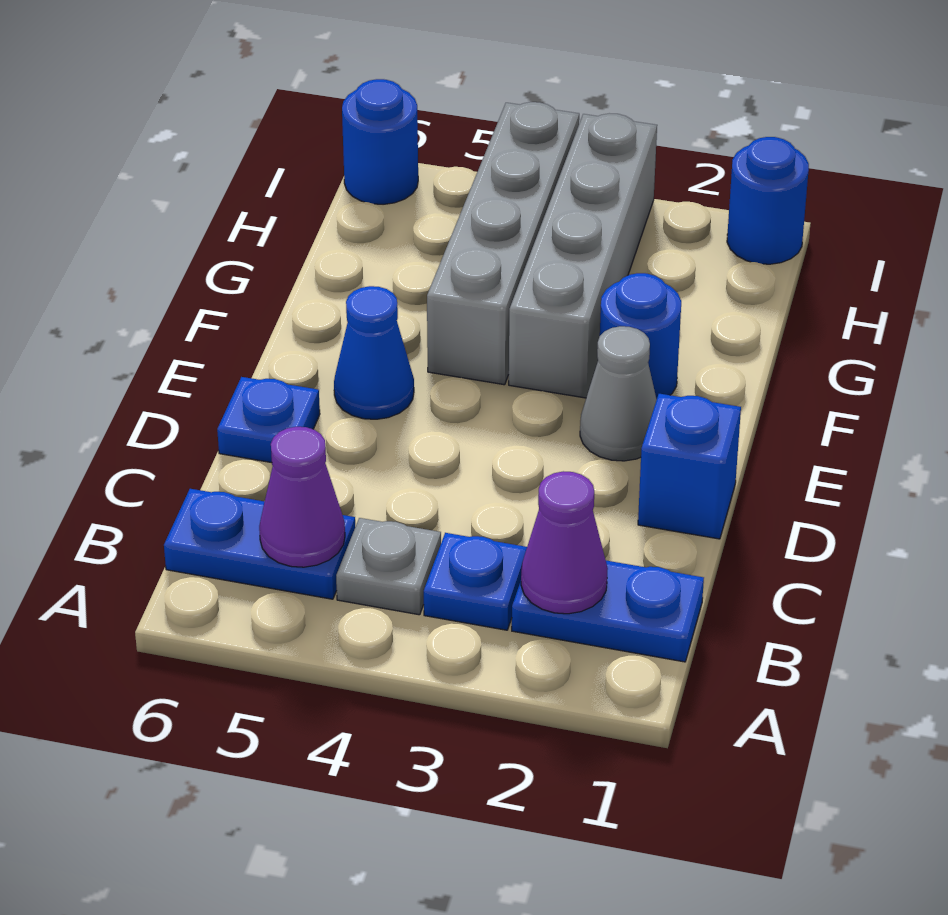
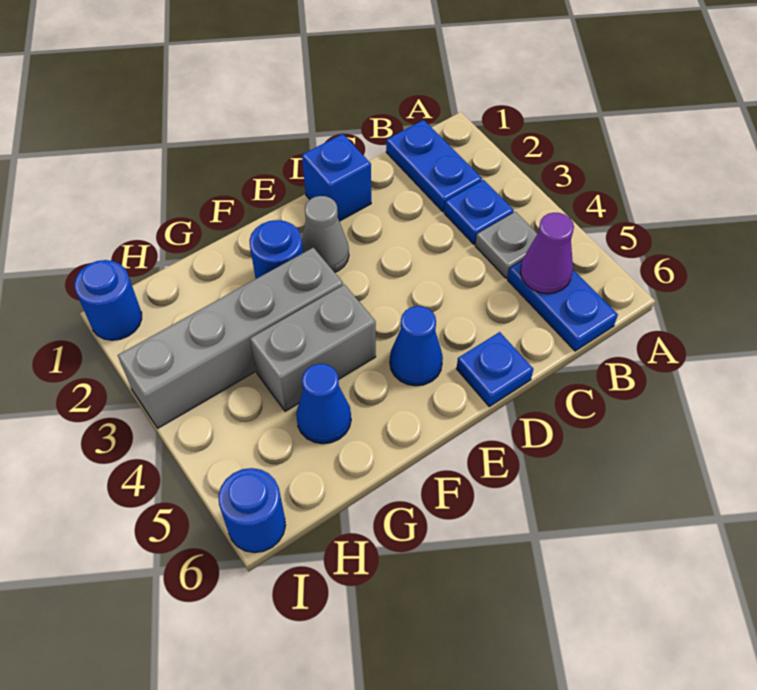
purple 1x1 cone [521,471,608,614] -> none
grey 1x4 brick [427,102,579,385] -> grey 1x2 brick [250,285,376,411]
none -> blue 1x1 cone [296,364,351,444]

